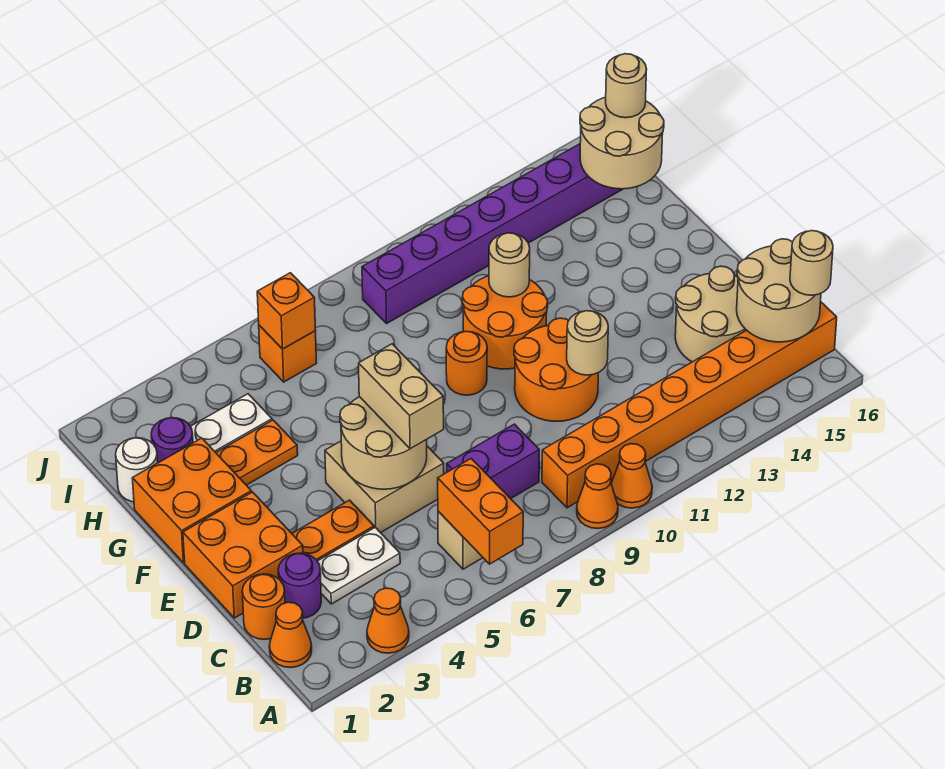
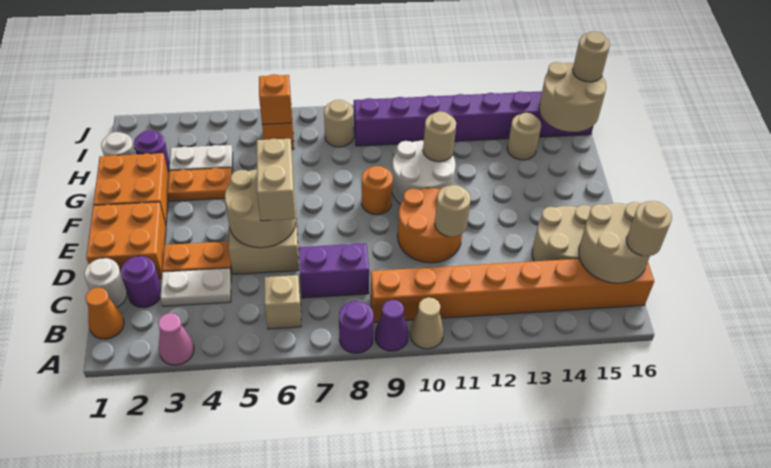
orange 1x1 cone [367,588,409,653] -> pink 1x1 cone [158,313,194,365]
orange 1x2 brick [438,459,523,564] -> none
none -> purple 1x1 round brick [339,301,374,353]
orange 1x1 cone [577,464,618,529] -> purple 1x1 cone [375,300,409,351]
orange 1x1 cone [611,444,652,508] -> tan 1x1 cone [410,297,444,349]
orange 1x1 round brick [242,574,285,639] -> white 1x1 round brick [84,258,127,307]
orange 2x2 round brick [462,276,548,369] -> white 2x2 round brick [392,141,456,204]
none -> tan 1x1 round brick [507,113,541,160]
none -> tan 1x1 round brick [324,100,353,147]

